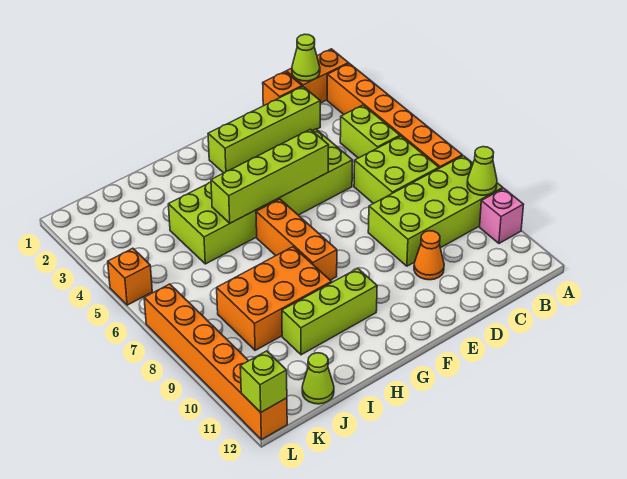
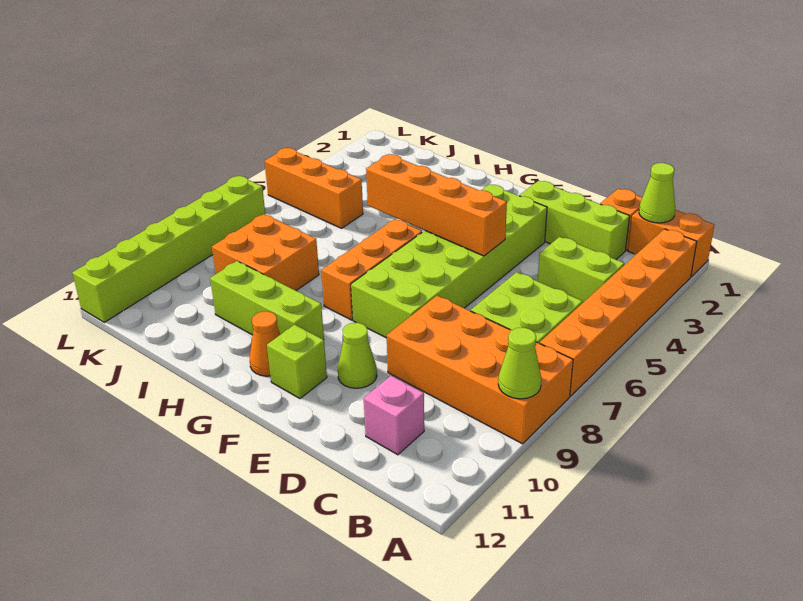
lime 2x4 brick [368,156,503,266] -> orange 2x4 brick [387,296,573,444]
pink 1x1 brick [480,188,524,243] -> pink 1x1 brick moved to [364,376,424,455]
lime 1x2 brick [340,105,400,158] -> lime 1x2 brick turned to [538,237,624,303]
lime 1x4 brick [208,86,320,173] -> lime 1x3 brick [519,181,630,259]
lime 2x6 brick [168,129,353,264] -> lime 2x6 brick turned to [351,184,547,338]
orange 1x1 cone [414,231,444,280] -> orange 1x1 cone moved to [250,311,280,376]
lime 1x4 brick [211,129,329,223] -> orange 1x4 brick [366,154,507,256]
orange 2x3 brick [217,247,331,350] -> orange 2x2 brick [212,214,319,290]
lime 1x1 cone [302,353,334,404] -> lime 1x1 cone moved to [338,323,377,388]
orange 1x1 brick [108,248,152,305] -> orange 1x3 brick [264,148,363,228]
orange 1x6 brick [144,284,287,440] -> lime 1x6 brick [72,176,265,322]
lime 1x1 brick [240,351,287,412] -> lime 1x1 brick moved to [267,325,327,399]

